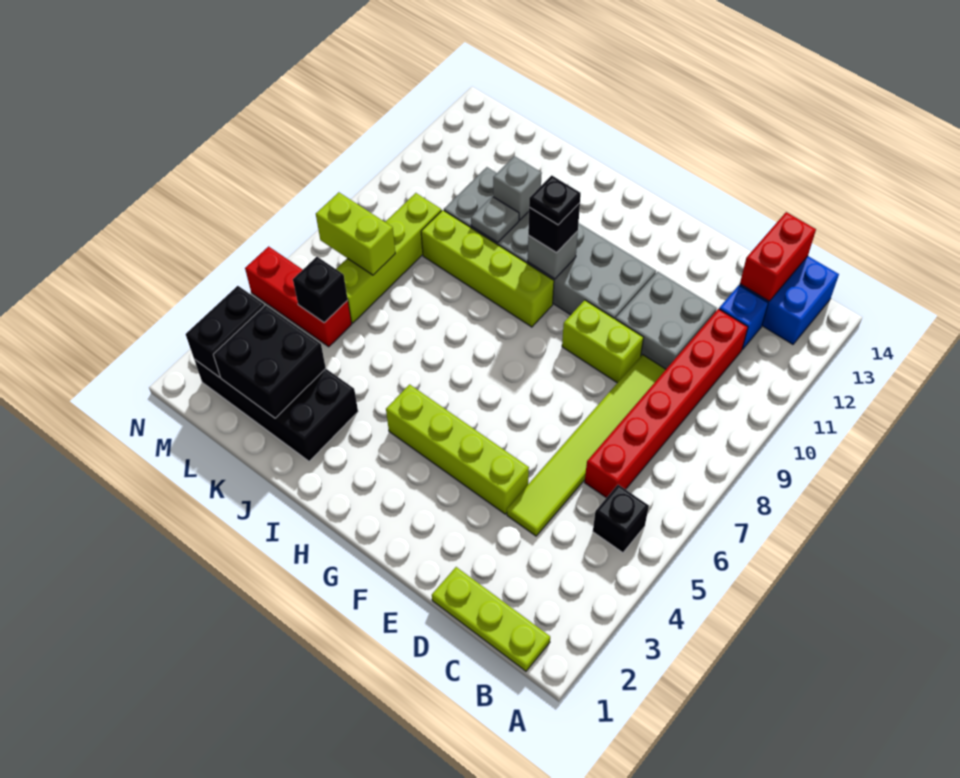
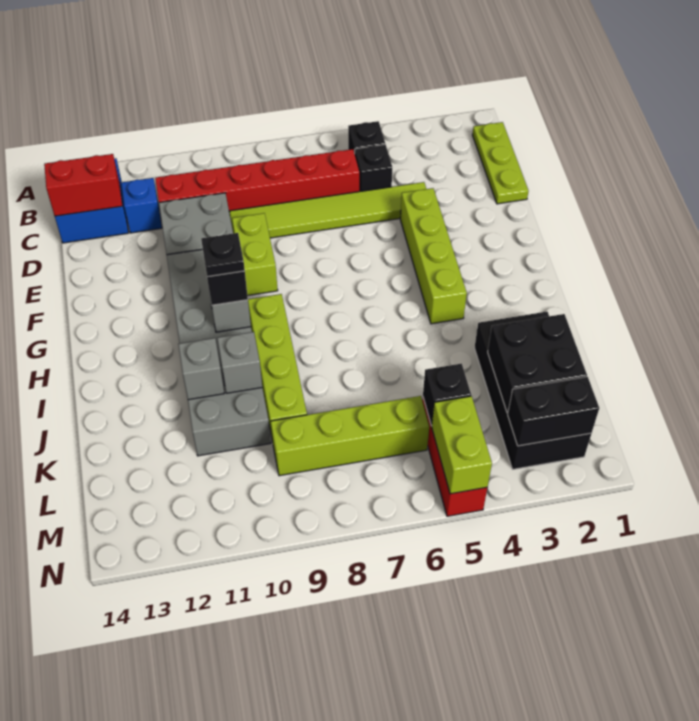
none -> black 1x1 brick [355,145,392,192]
grey 1x1 plate [471,196,519,243] -> grey 1x1 brick [217,332,262,393]
lime 1x2 brick [316,192,395,275] -> lime 1x2 brick moved to [432,396,492,494]

